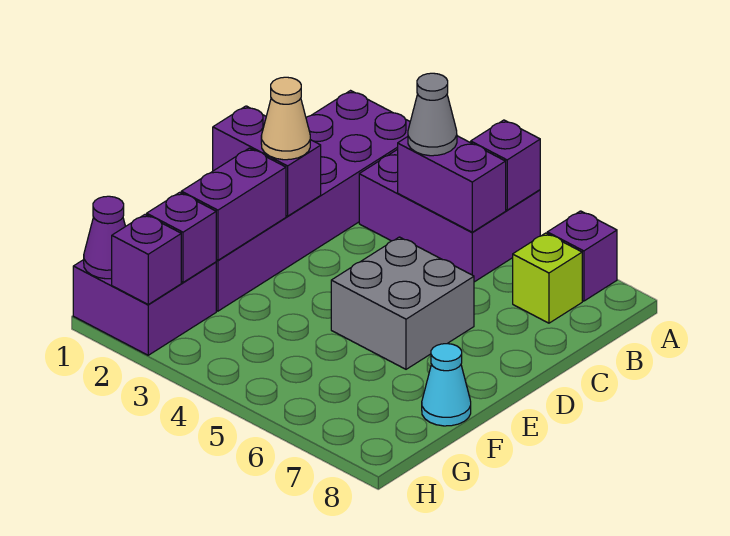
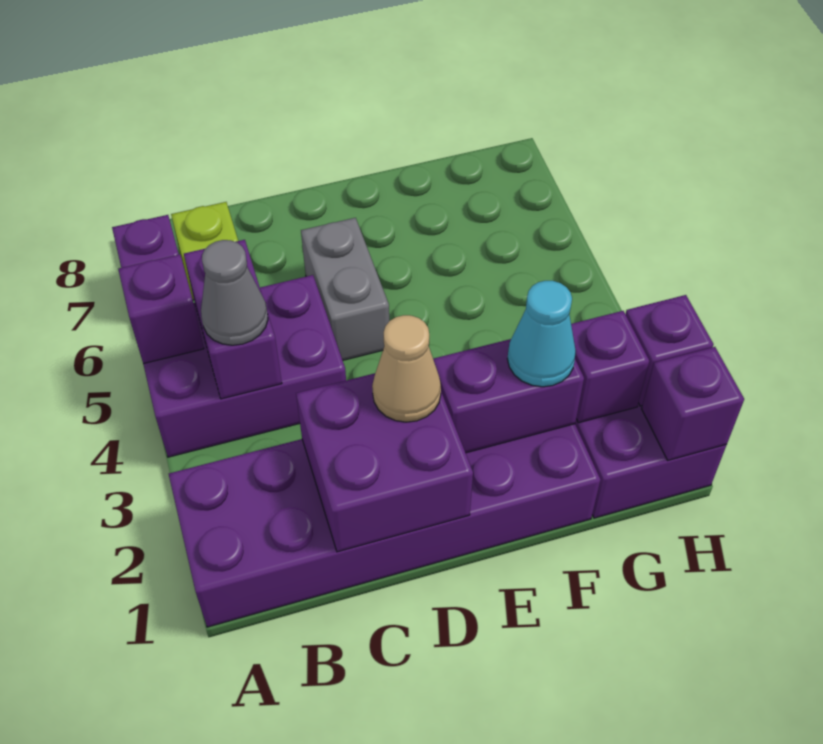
purple 2x3 brick [359,149,540,282] -> purple 2x3 brick turned to [143,275,346,457]
purple 1x2 brick [213,106,321,216] -> purple 2x2 brick [296,373,473,552]
grey 2x2 brick [331,237,474,369] -> grey 1x2 brick [301,218,389,360]
cyan 1x1 cone [422,344,471,426] -> cyan 1x1 cone moved to [507,281,576,387]
purple 1x1 cone [84,196,125,279] -> purple 1x1 brick [642,347,744,461]

